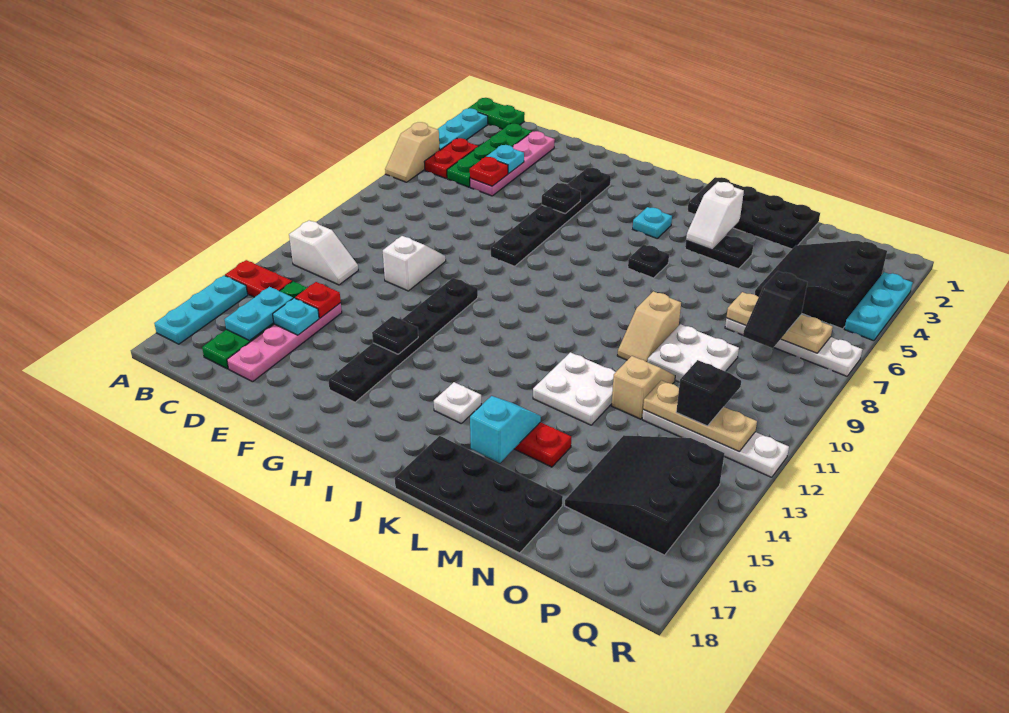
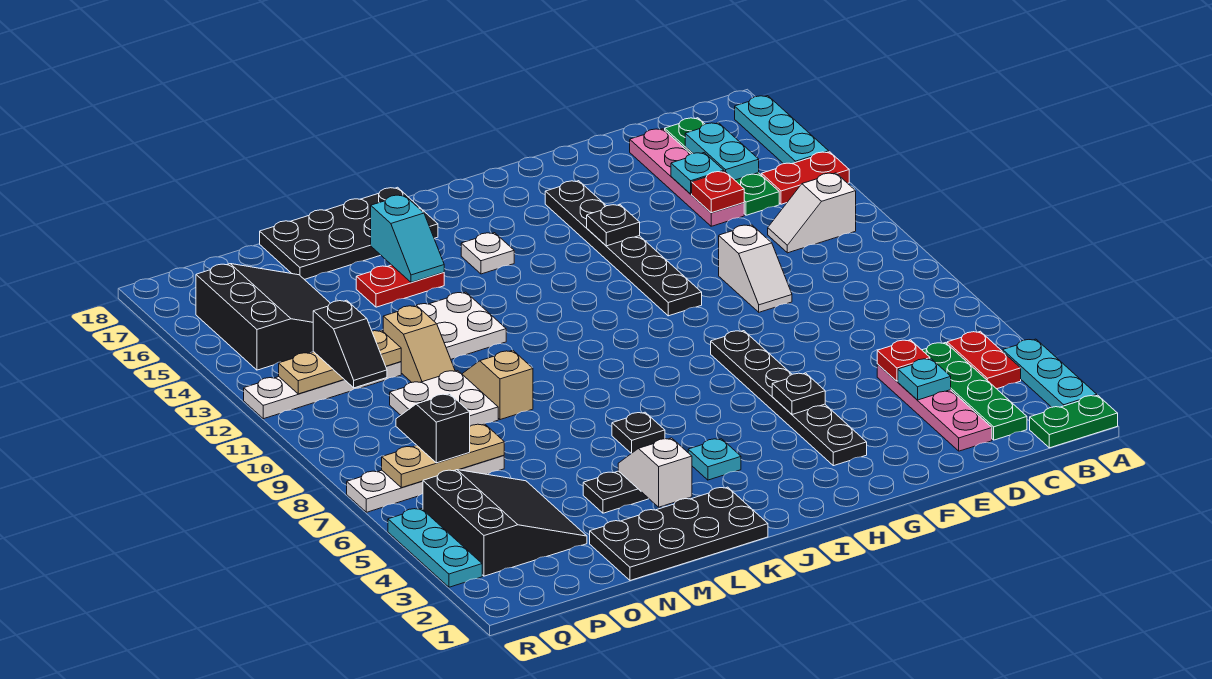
tan 1x2 slope [385,122,439,182] -> none

